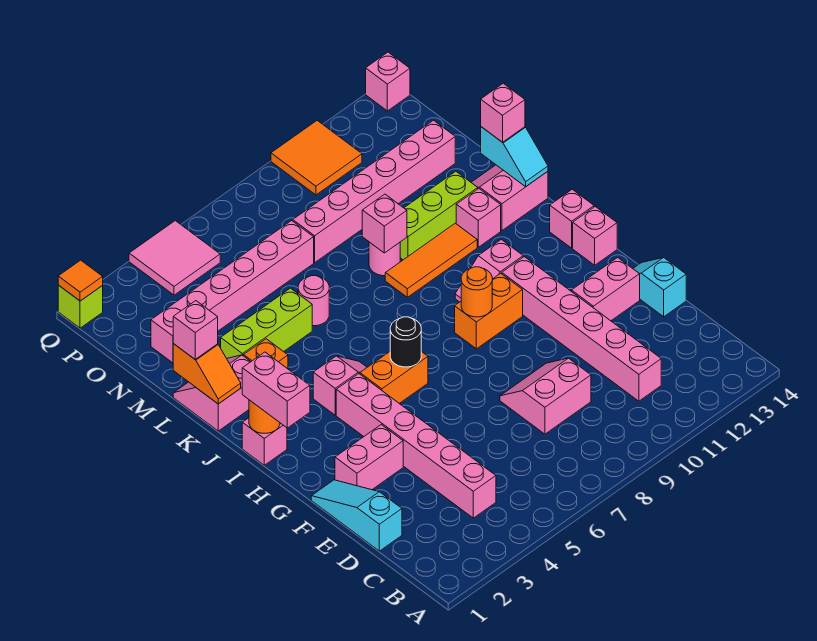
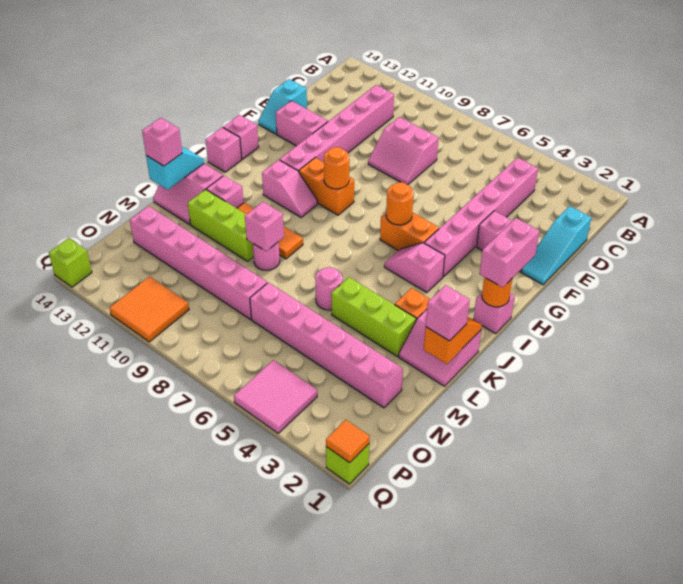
black 1x1 round brick [390,317,421,367] -> orange 1x1 round brick [386,182,413,225]
pink 1x1 brick [366,52,410,111] -> lime 1x1 brick [49,238,92,287]

